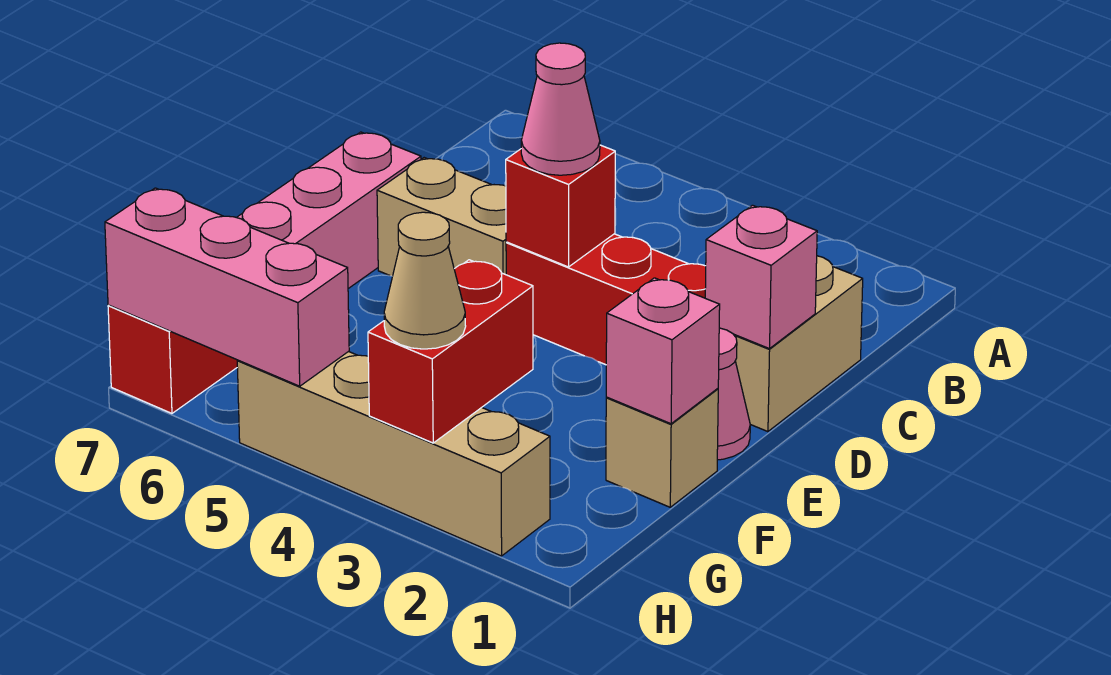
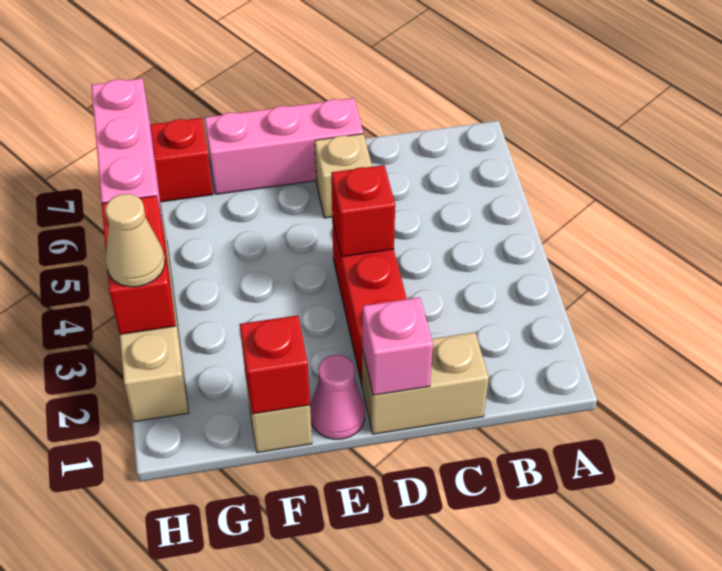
pink 1x1 cone [521,43,600,175] -> none
tan 1x2 brick [377,158,506,276] -> tan 1x1 brick [315,134,372,218]
pink 1x1 brick [606,278,720,424] -> red 1x1 brick [240,315,310,414]
red 1x2 brick [368,260,533,443] -> red 1x2 brick turned to [102,196,175,334]

